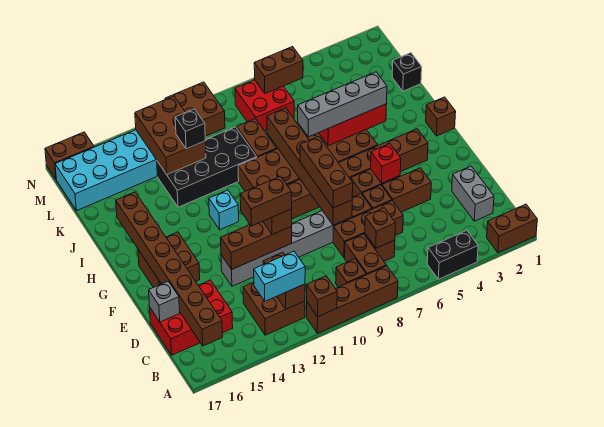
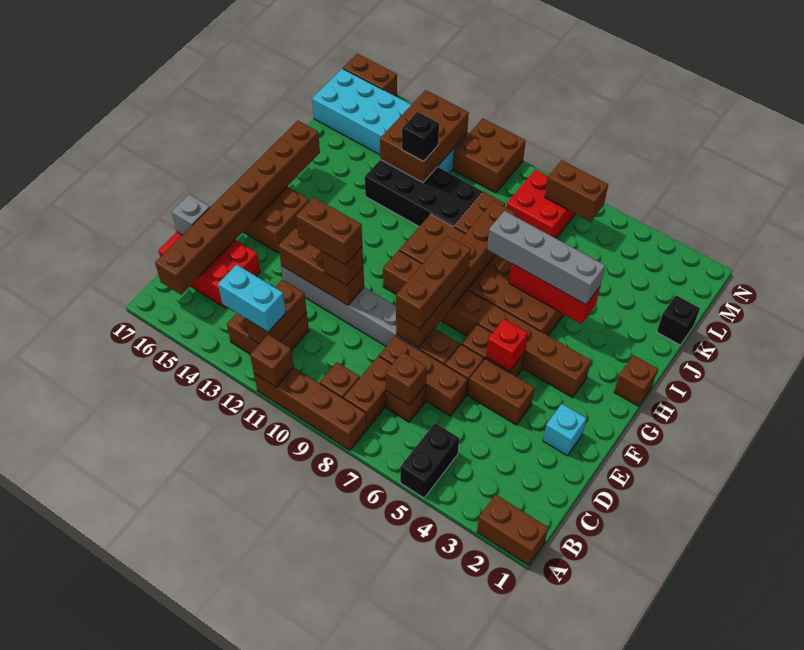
black 1x2 brick [427,230,478,279] -> black 1x2 brick turned to [400,423,459,498]
grey 1x2 brick [452,166,494,221] -> none
cyan 1x1 brick [209,190,239,230] -> cyan 1x1 brick moved to [543,404,586,456]

